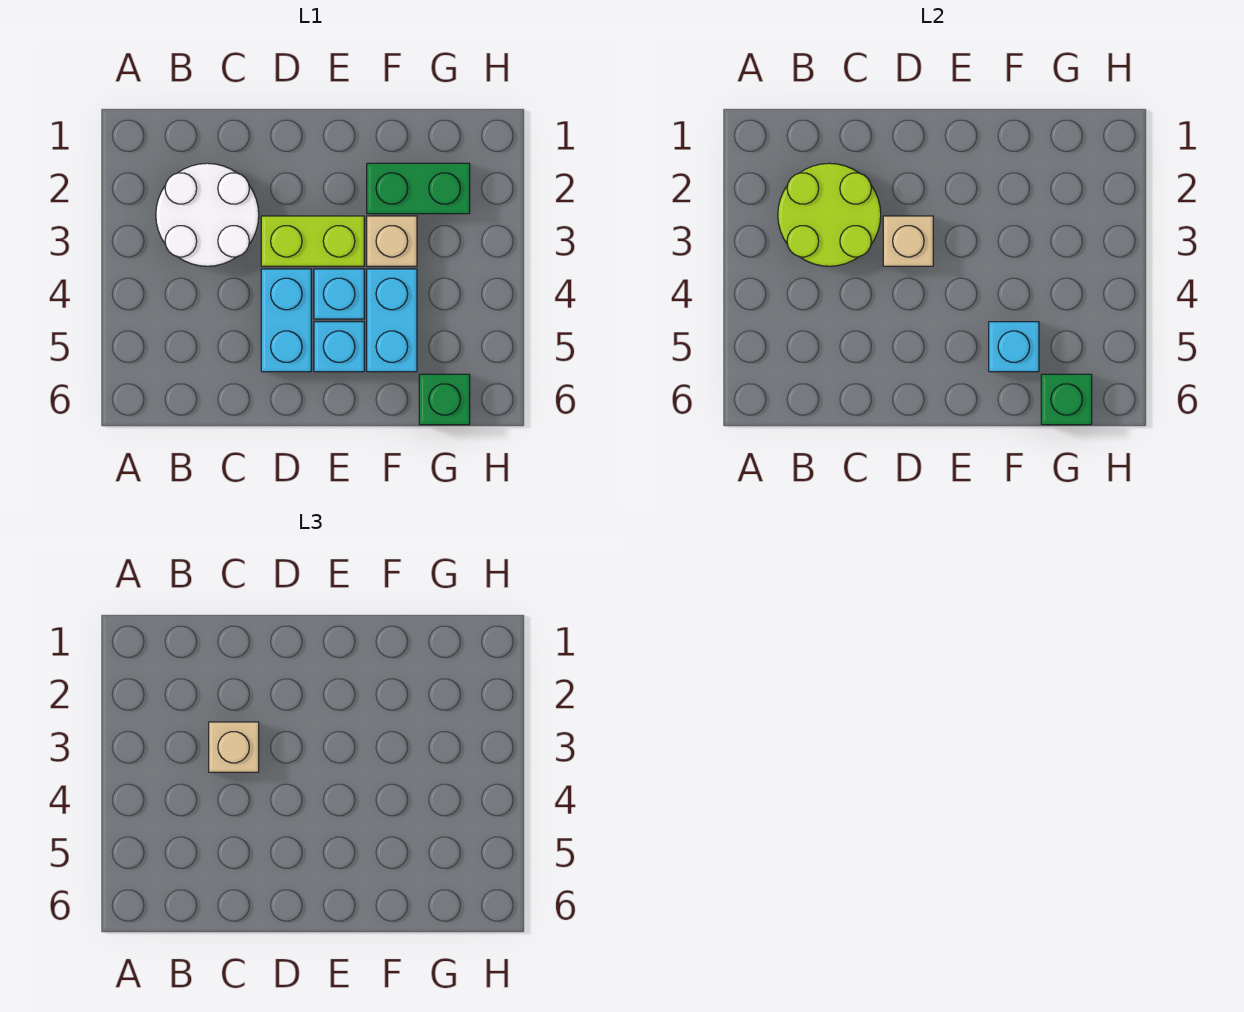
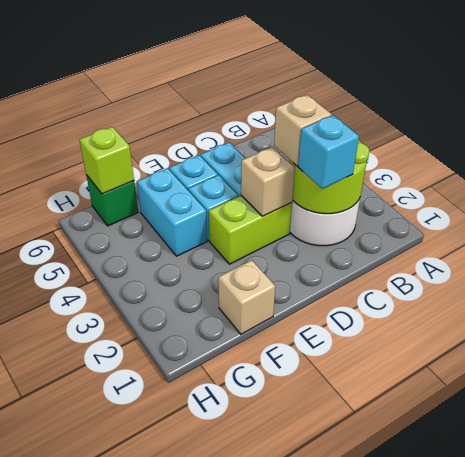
green 1x2 brick [367,163,470,214] -> none
tan 1x1 brick [367,216,417,266] -> tan 1x1 brick moved to [218,260,275,334]
cyan 1x1 brick [989,322,1039,372] -> cyan 1x1 brick moved to [298,115,359,189]
green 1x1 brick [1041,374,1092,425] -> lime 1x1 brick [79,127,134,194]

